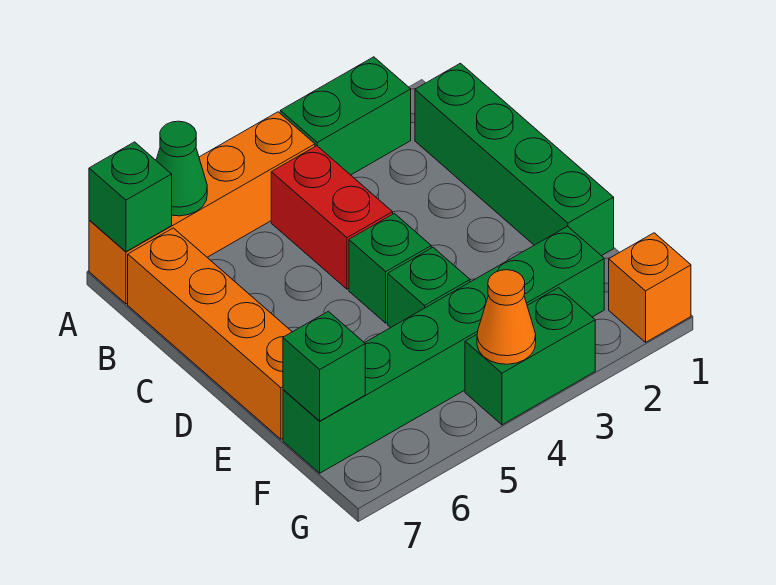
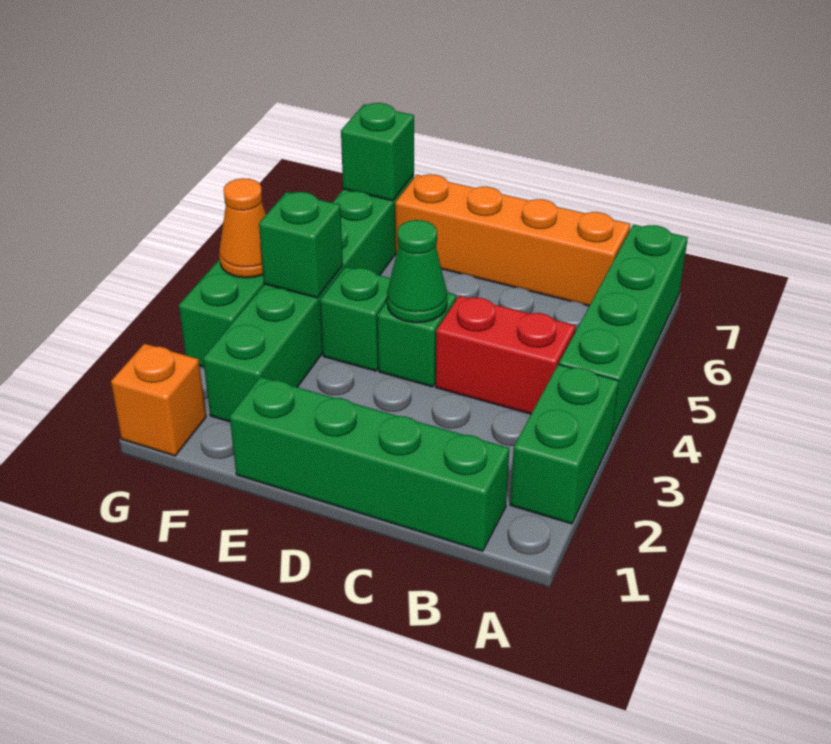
orange 1x4 brick [89,112,315,304] -> green 1x4 brick [559,225,688,437]
green 1x1 cone [156,121,207,216] -> green 1x1 cone moved to [387,220,447,323]
green 1x1 brick [89,142,172,252] -> green 1x1 brick moved to [259,192,343,298]

